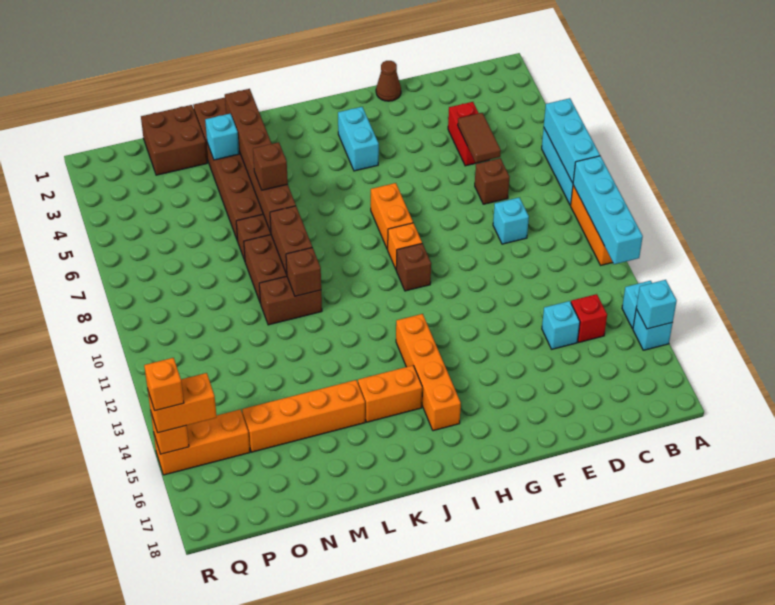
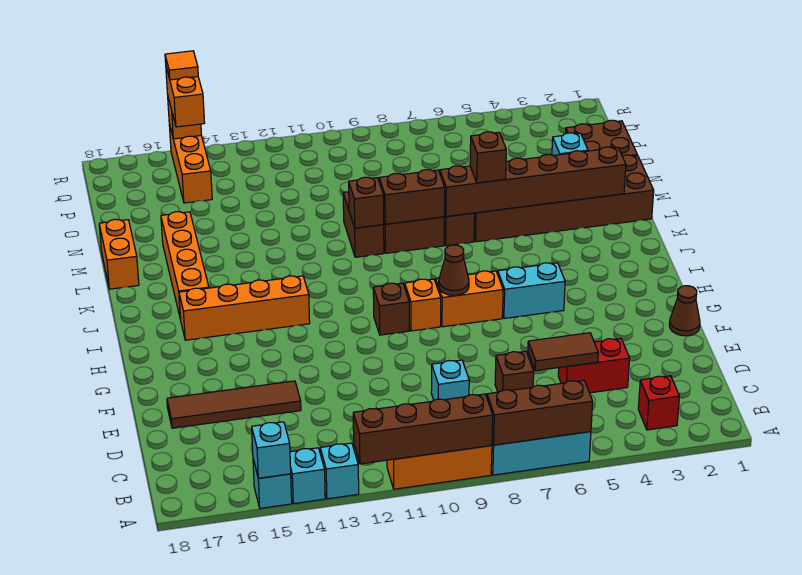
cyan 1x3 brick [544,98,600,183] -> brown 1x3 brick [487,380,593,445]
cyan 1x4 brick [573,156,643,264] -> brown 1x4 brick [353,394,493,464]
red 1x1 brick [571,294,607,342] -> red 1x1 brick moved to [638,376,679,430]
cyan 1x1 brick [542,301,580,349] -> cyan 1x1 brick moved to [320,443,359,499]
none -> brown 1x4 tile [167,381,301,428]
cyan 1x2 brick [338,107,379,171] -> cyan 1x2 brick moved to [498,263,565,318]
none -> brown 1x1 cone [439,245,469,296]
orange 1x2 brick [358,365,422,422] -> orange 1x2 brick moved to [99,219,139,289]
orange 1x4 brick [242,380,365,452] -> orange 1x4 brick moved to [161,212,209,319]
orange 1x1 brick [144,358,184,411] -> orange 1x1 tile [165,51,198,80]

